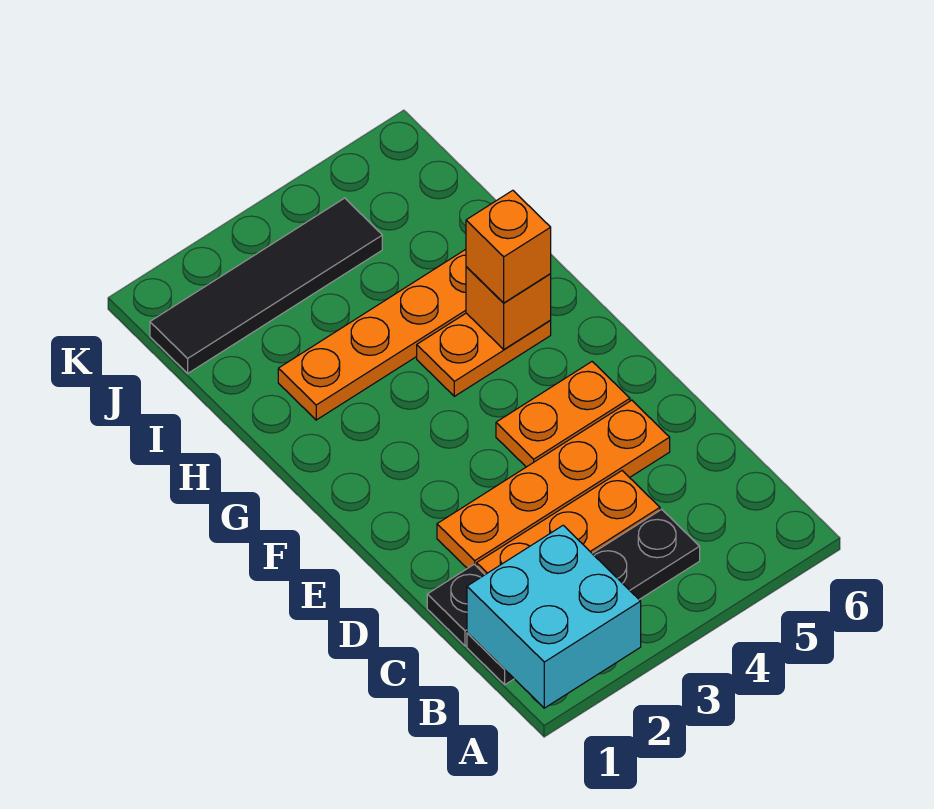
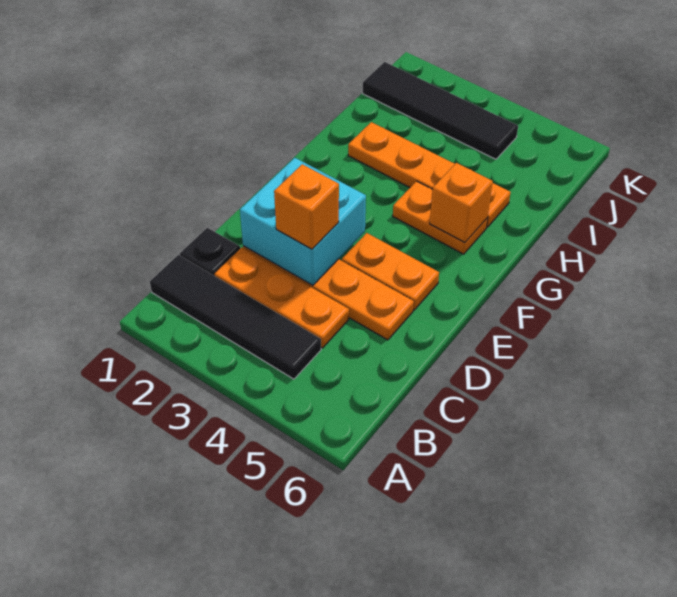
cyan 2x2 brick [467,525,641,708] -> cyan 2x2 brick moved to [240,158,366,285]
black 1x4 plate [467,509,700,685] -> black 1x4 tile [150,255,321,379]
orange 1x1 brick [466,190,551,303] -> orange 1x1 brick moved to [274,164,339,249]

